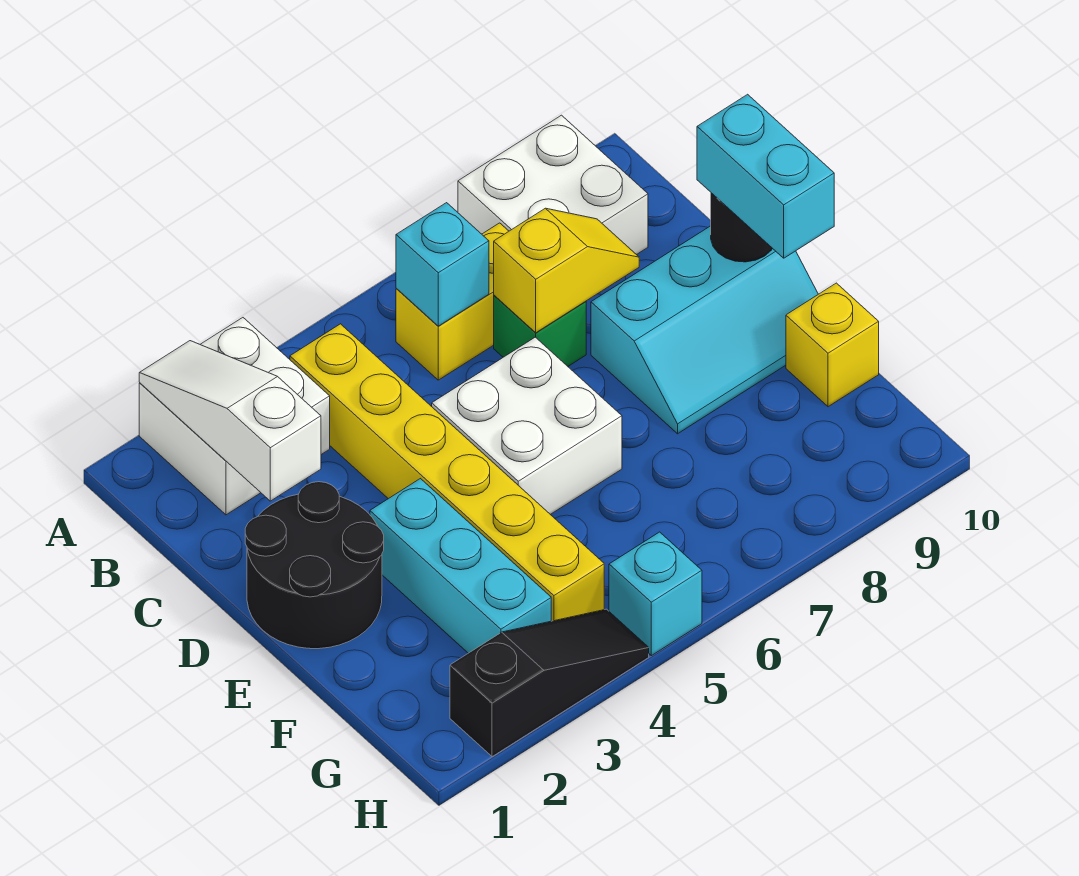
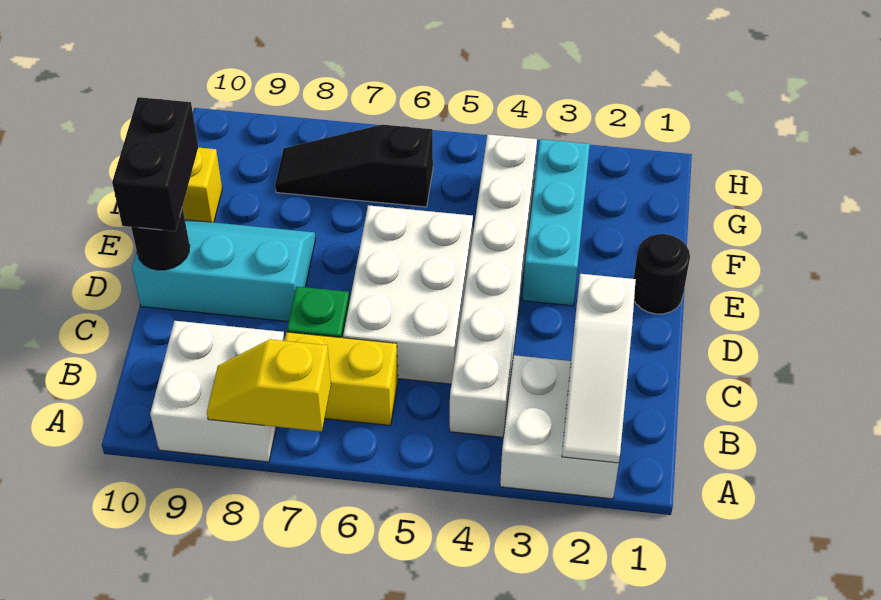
yellow 1x6 brick [290,324,604,621] -> white 1x6 brick [450,134,537,437]
cyan 1x1 brick [396,203,489,326] -> none
yellow 1x2 slope [494,208,639,333] -> yellow 1x2 slope moved to [207,339,331,431]
black 2x2 round brick [245,482,384,649] -> black 1x1 round brick [634,234,690,314]
white 2x2 brick [432,337,622,515] -> white 2x3 brick [343,205,473,384]
cyan 1x2 brick [697,94,834,258] -> black 1x2 brick [112,97,198,231]
black 1x3 slope [450,609,649,757] -> black 1x3 slope moved to [275,125,433,207]
cyan 1x1 brick [609,532,702,656] -> none

